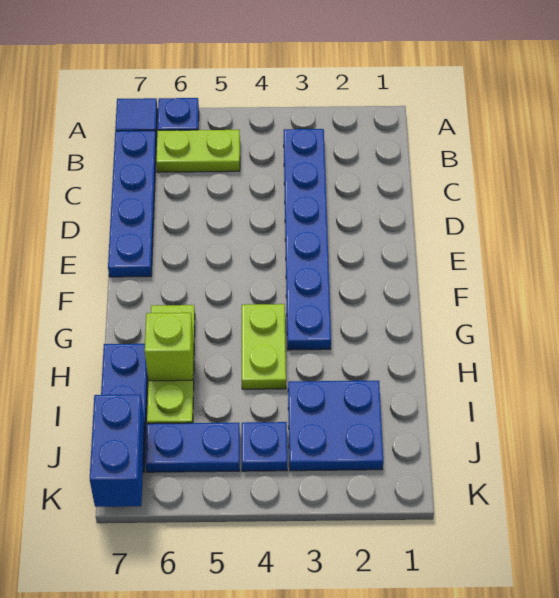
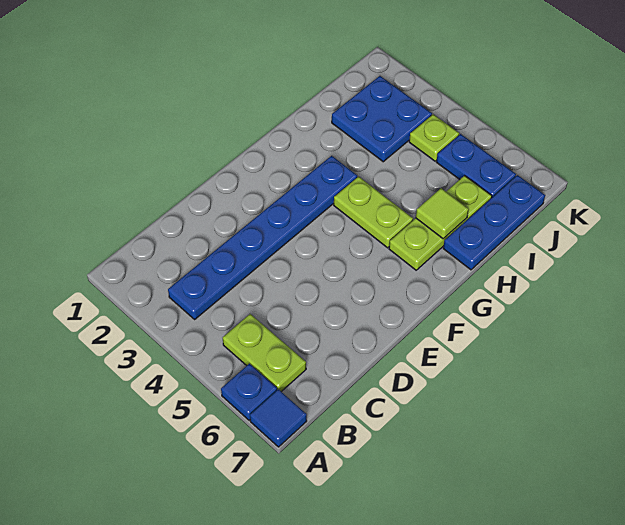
blue 1x4 plate [108,131,156,277] -> none
lime 1x2 plate [242,304,286,389] -> lime 1x2 plate turned to [334,176,413,248]
lime 1x1 brick [145,313,193,381] -> lime 1x1 tile [416,188,469,239]
blue 1x1 plate [242,422,287,471] -> lime 1x1 plate [409,114,459,161]
blue 1x2 brick [90,394,145,507] -> none

